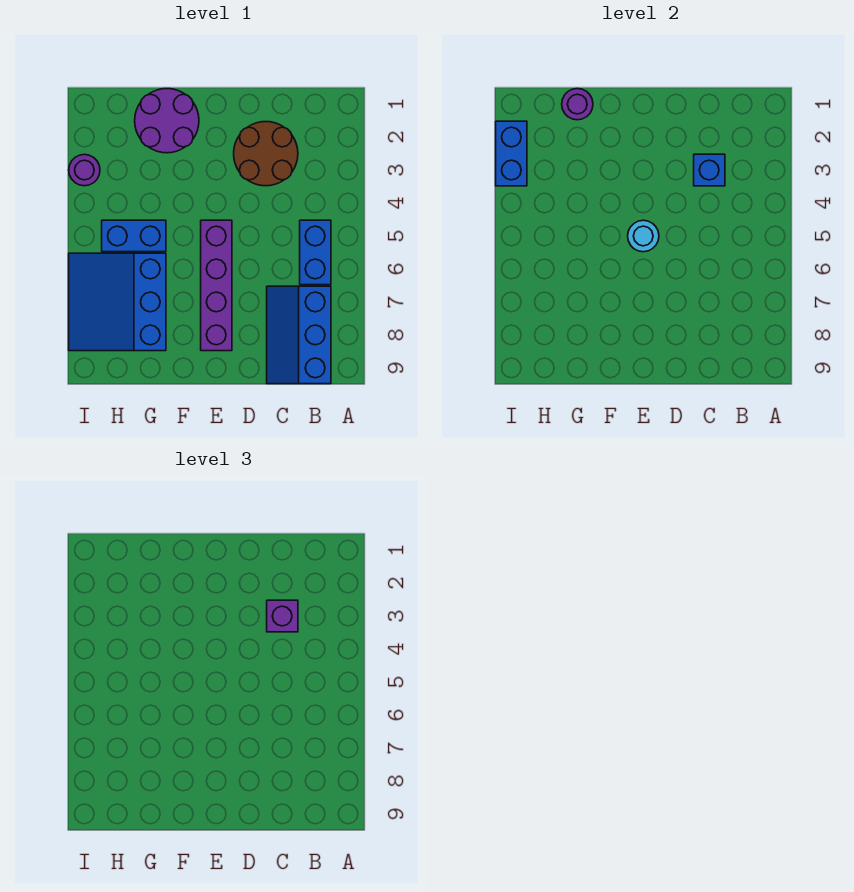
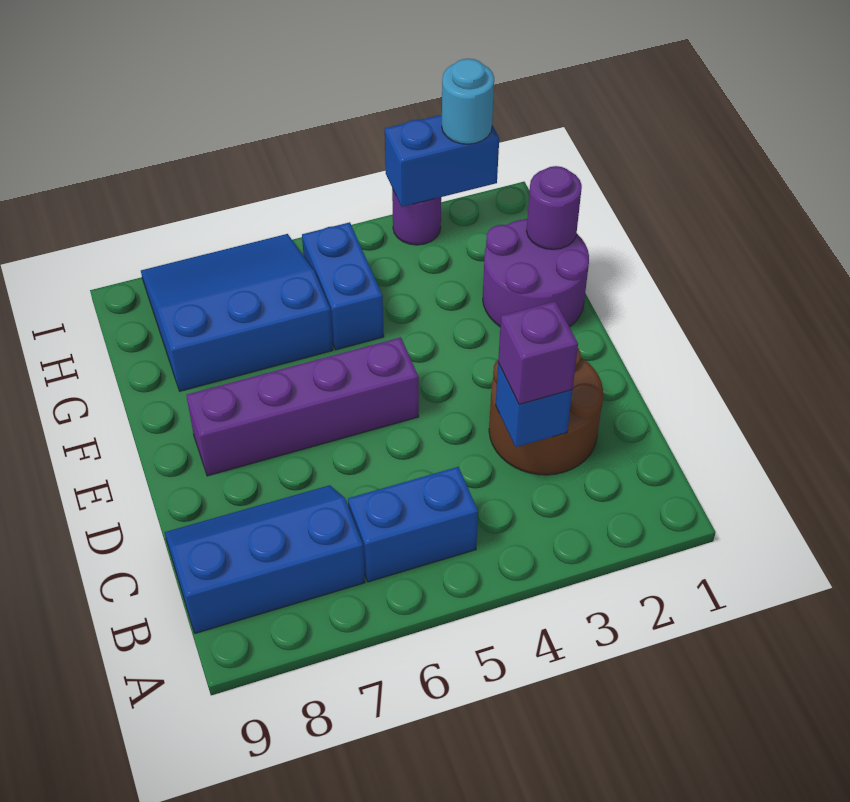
cyan 1x1 round brick [628,220,659,252] -> cyan 1x1 round brick moved to [442,59,494,144]

